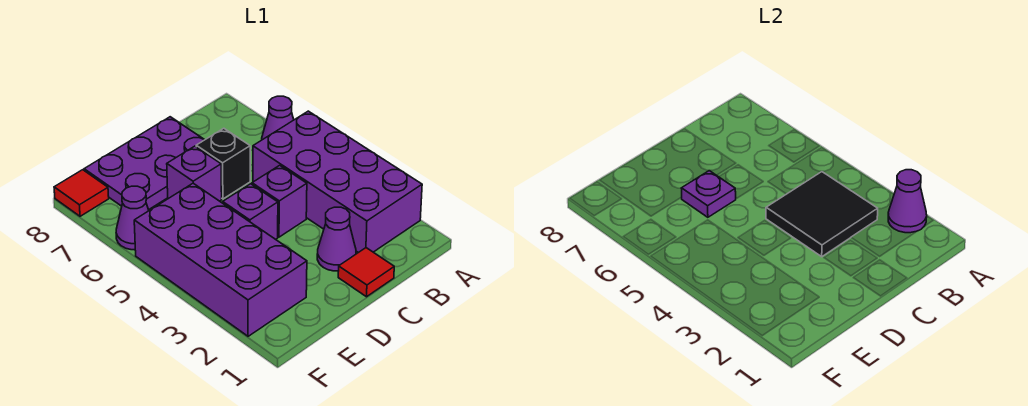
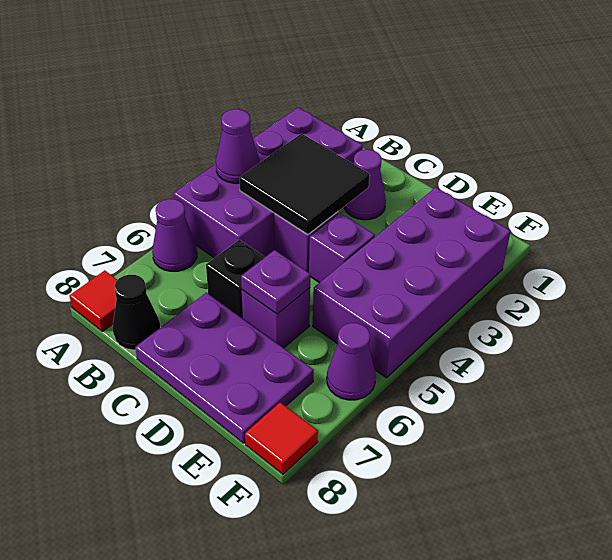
purple 1x1 cone [888,170,927,233] -> purple 1x1 cone moved to [216,109,259,183]
none -> black 1x1 cone [113,275,160,350]
red 1x1 tile [338,248,394,297] -> red 1x1 tile moved to [70,270,117,331]

